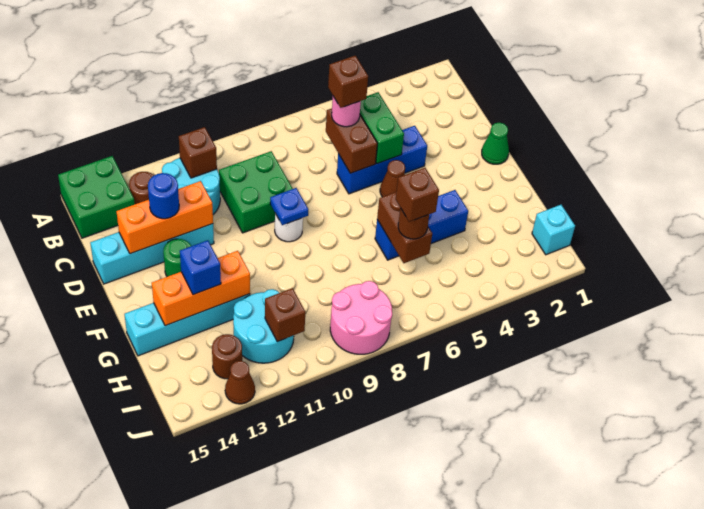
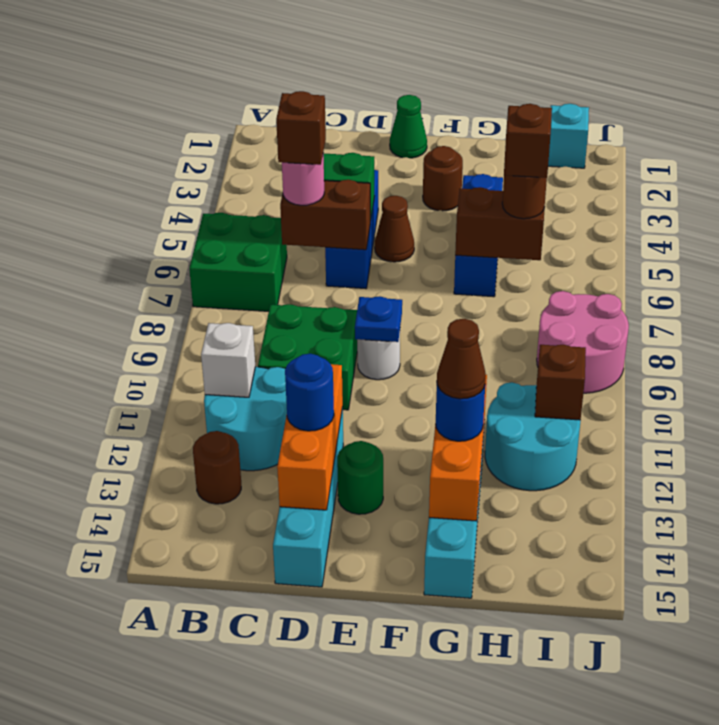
green 2x2 brick [58,156,135,238] -> green 2x2 brick moved to [189,213,287,311]
brown 1x1 brick [179,127,217,178] -> white 1x1 brick [201,323,255,397]
blue 1x1 brick [180,240,221,295] -> blue 1x1 round brick [436,385,485,441]
brown 1x1 round brick [212,334,242,379] -> brown 1x1 round brick moved to [423,146,463,211]
brown 1x1 cone [225,361,255,404] -> brown 1x1 cone moved to [437,319,486,399]

